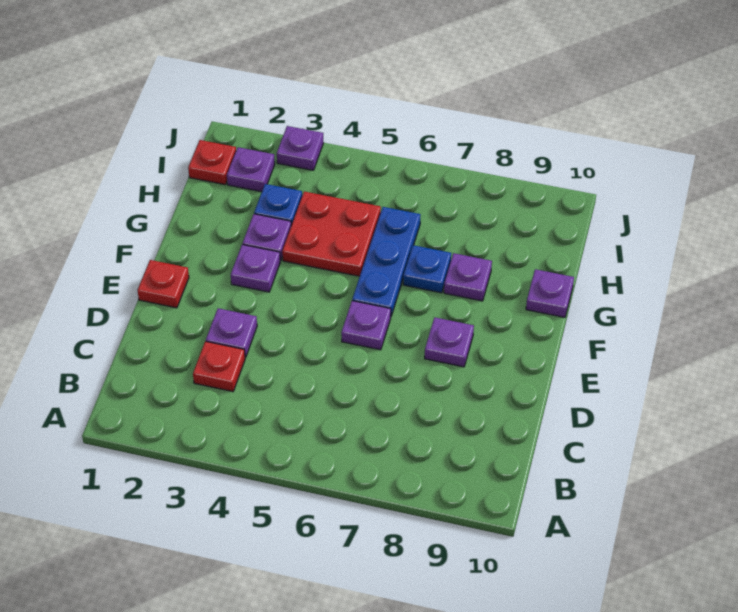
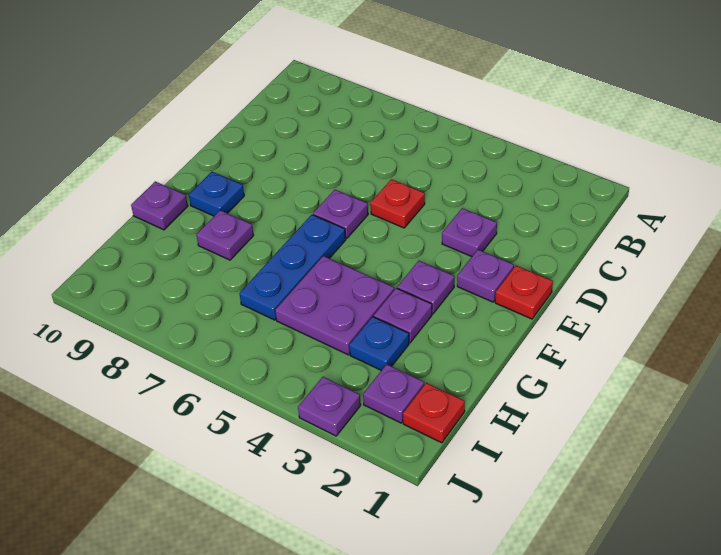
red 1x1 plate [193,341,245,392] -> red 1x1 plate moved to [370,179,425,228]
purple 1x1 plate [425,317,474,367] -> purple 1x1 plate moved to [457,250,514,302]
red 2x2 plate [282,192,381,276] -> purple 2x2 plate [275,256,394,355]
blue 1x1 plate [403,245,451,293] -> blue 1x1 plate moved to [189,172,244,216]

